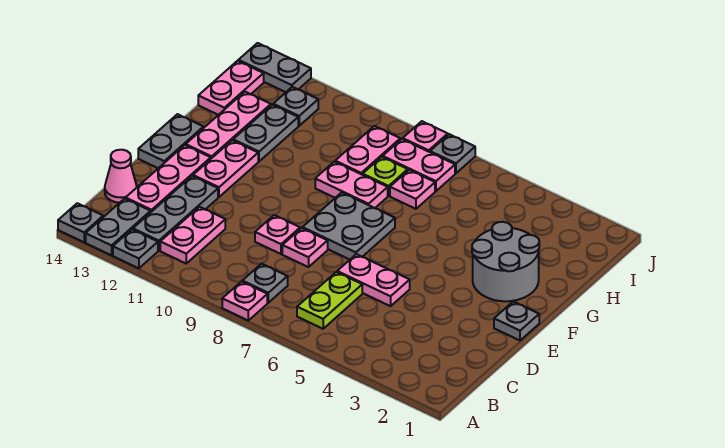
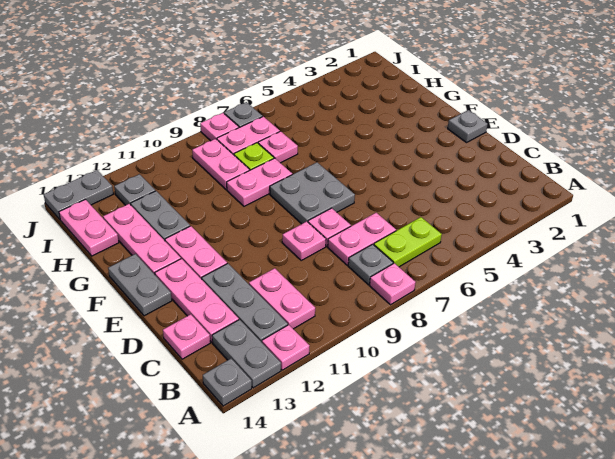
grey 1x1 plate [113,229,158,268] -> pink 1x1 plate [262,325,309,370]
lime 1x2 plate [297,272,362,329] -> lime 1x2 plate turned to [374,217,442,267]
pink 1x1 cone [105,150,137,203] -> pink 1x1 plate [163,314,210,359]
pink 1x2 plate [337,254,410,306] -> pink 1x2 plate moved to [328,213,396,265]
grey 2x2 round brick [472,222,539,301] -> none

